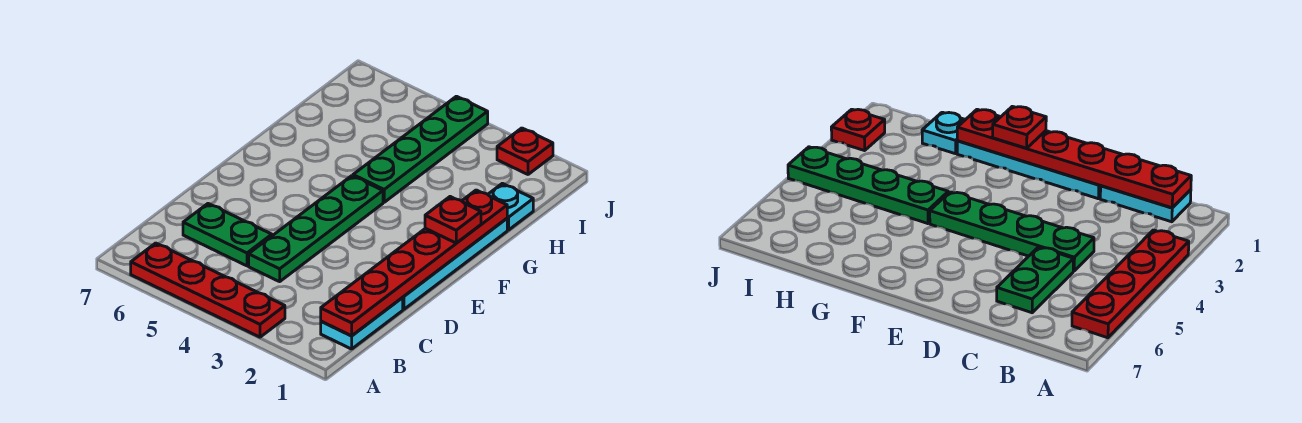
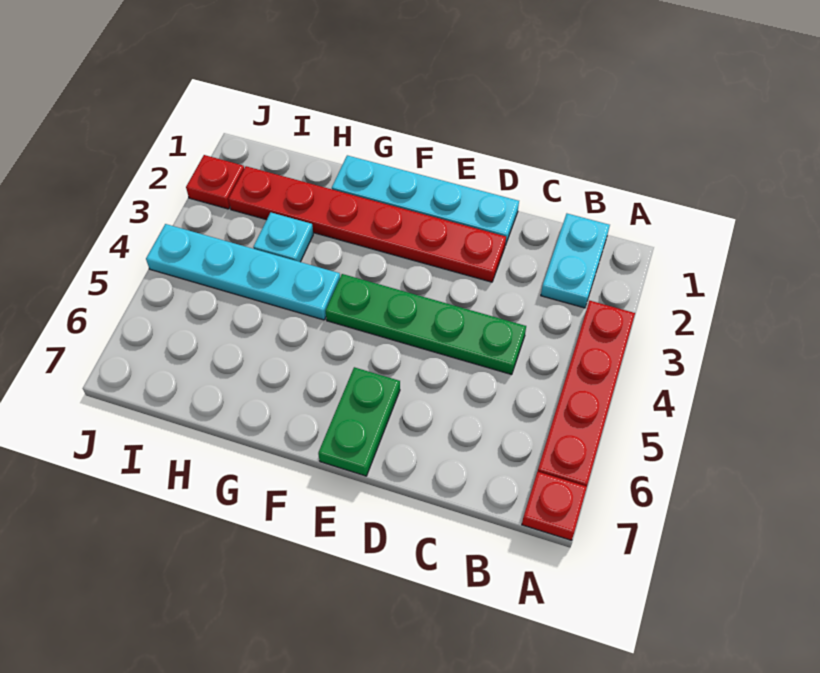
cyan 1x2 plate [321,298,403,349] -> cyan 1x2 plate turned to [541,214,610,308]
red 1x6 plate [321,190,507,336] -> red 1x6 plate moved to [228,166,506,282]
green 1x2 plate [183,204,272,266] -> green 1x2 plate moved to [318,367,400,476]
red 1x1 plate [425,197,481,243] -> red 1x1 plate moved to [522,472,587,540]
green 1x4 plate [353,96,488,202] -> cyan 1x4 plate [146,224,340,320]
cyan 1x1 plate [488,183,533,230] -> cyan 1x1 plate moved to [253,213,313,262]

